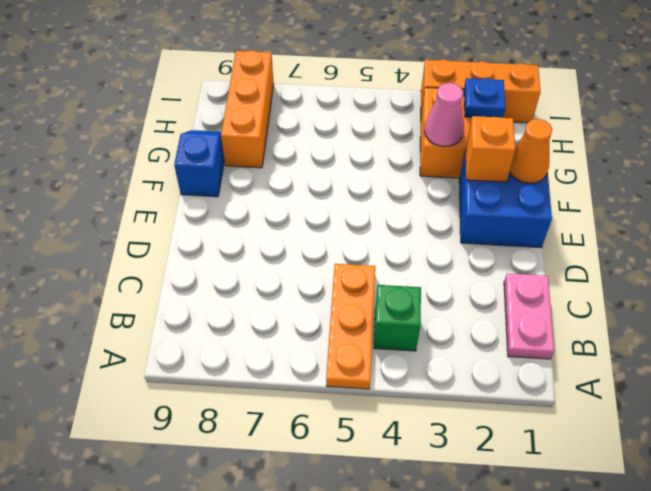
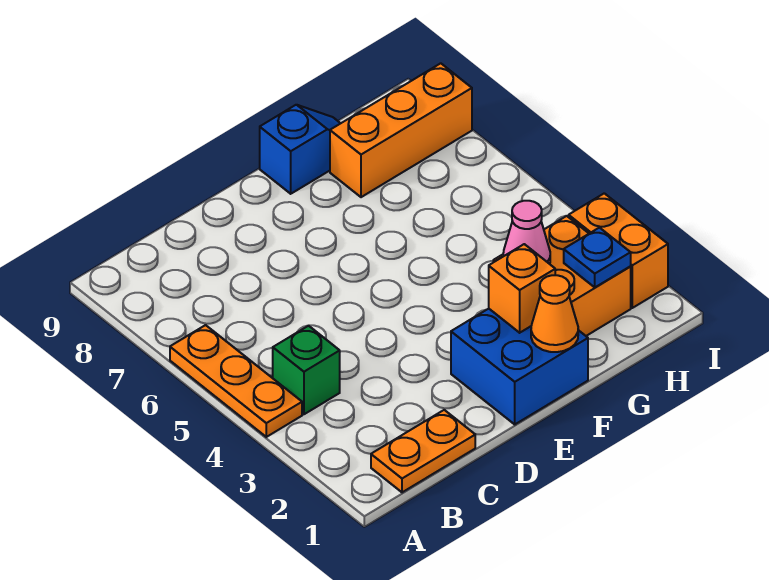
orange 1x3 plate [326,264,375,389] -> orange 1x3 plate turned to [170,325,302,437]
pink 1x2 plate [504,273,554,359] -> orange 1x2 plate [371,410,475,492]
orange 1x3 brick [421,60,541,123] -> orange 1x2 brick [569,193,668,308]

